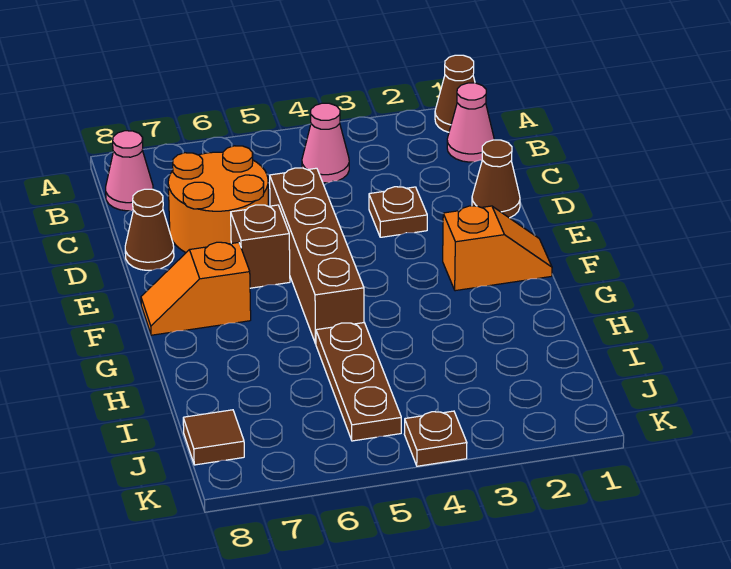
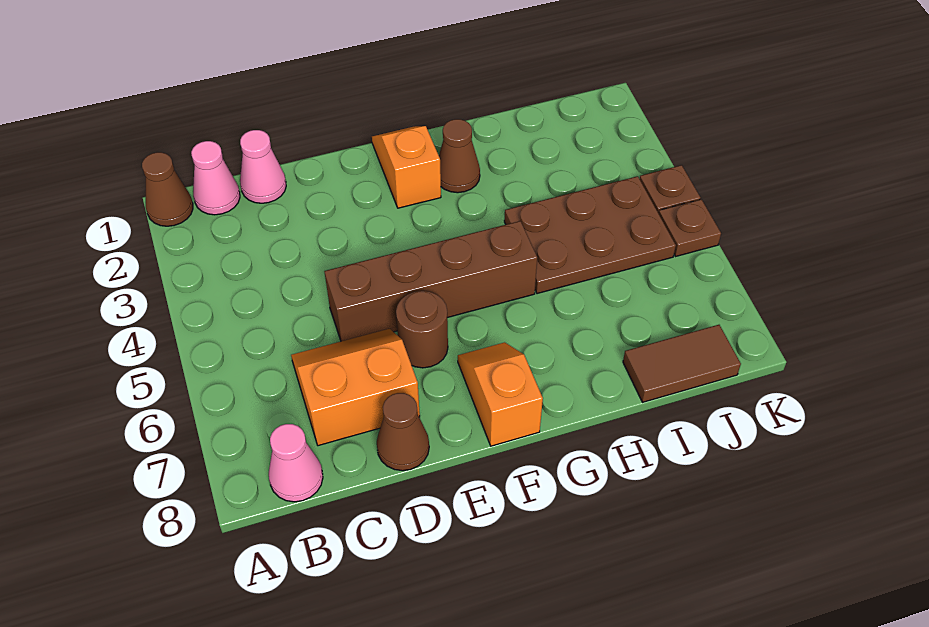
pink 1x1 cone [302,103,349,183] -> pink 1x1 cone moved to [240,130,286,203]
orange 2x2 round brick [168,146,268,253] -> orange 2x2 slope [291,329,420,446]
brown 1x1 cone [472,140,520,218] -> brown 1x1 cone moved to [439,119,480,193]
brown 1x1 plate [369,187,427,237] -> brown 1x1 plate moved to [659,199,721,256]
brown 1x1 brick [231,205,290,288] -> brown 1x1 round brick [396,291,448,368]
orange 1x2 slope [141,242,251,335] -> orange 1x2 slope turned to [458,342,543,446]
brown 1x3 plate [316,323,401,441] -> brown 2x3 plate [504,176,676,294]
brown 1x1 tile [183,410,244,465] -> brown 1x2 tile [623,325,741,402]

